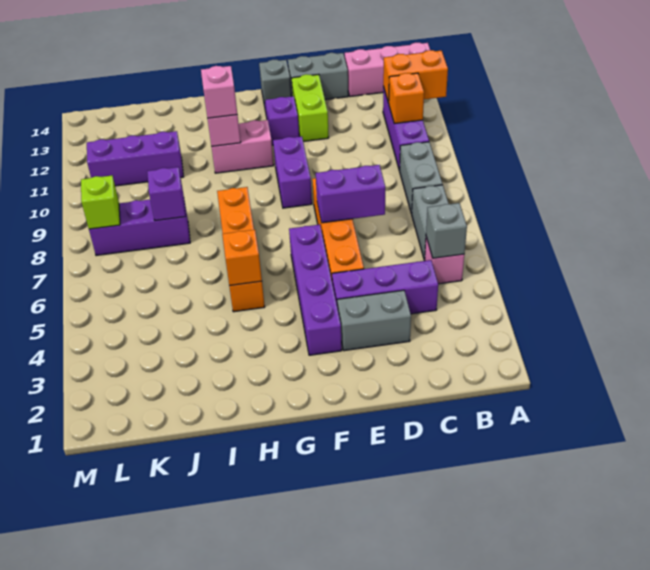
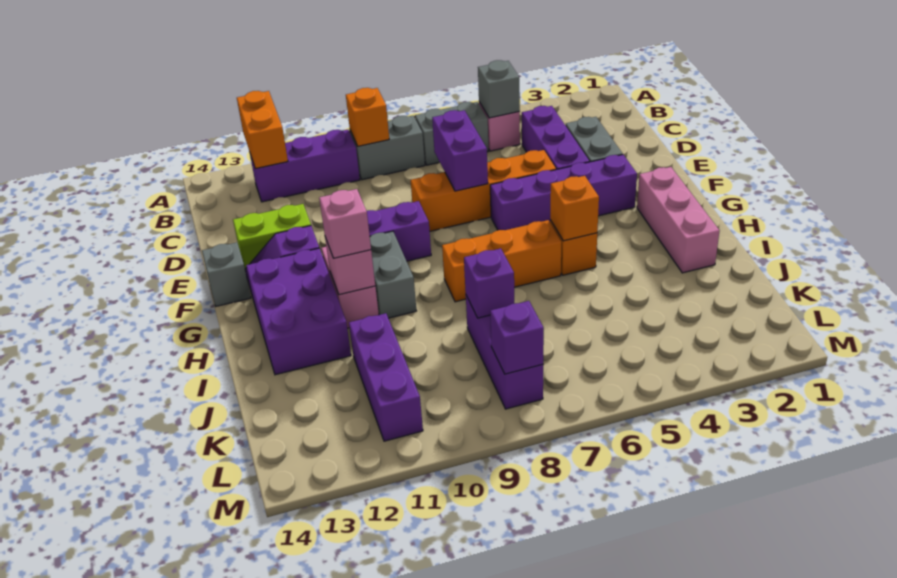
pink 1x3 brick [345,43,430,97] -> pink 1x3 brick moved to [637,167,720,273]
orange 1x1 brick [389,73,424,124] -> orange 1x1 brick moved to [346,88,389,146]
grey 1x2 brick [288,53,348,100] -> grey 1x2 brick moved to [370,231,416,318]
none -> purple 2x3 brick [246,248,351,375]
lime 1x1 brick [81,176,120,229] -> purple 1x1 brick [490,301,544,374]

